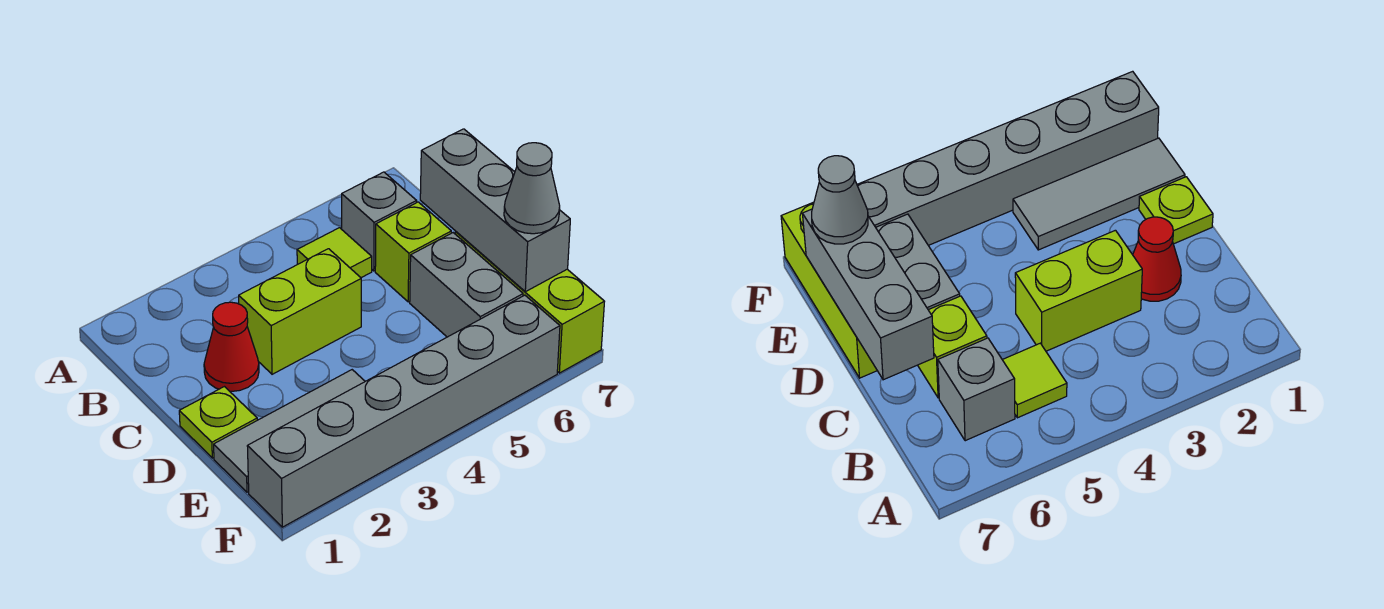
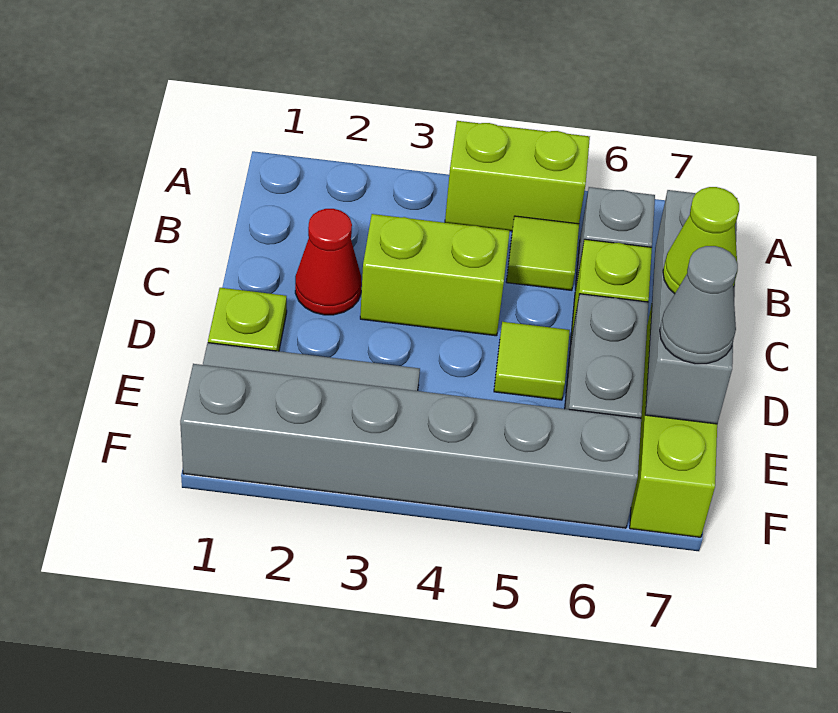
none -> lime 1x2 brick [445,121,590,231]
none -> lime 1x1 tile [494,322,570,400]
none -> lime 1x1 cone [663,187,739,294]

